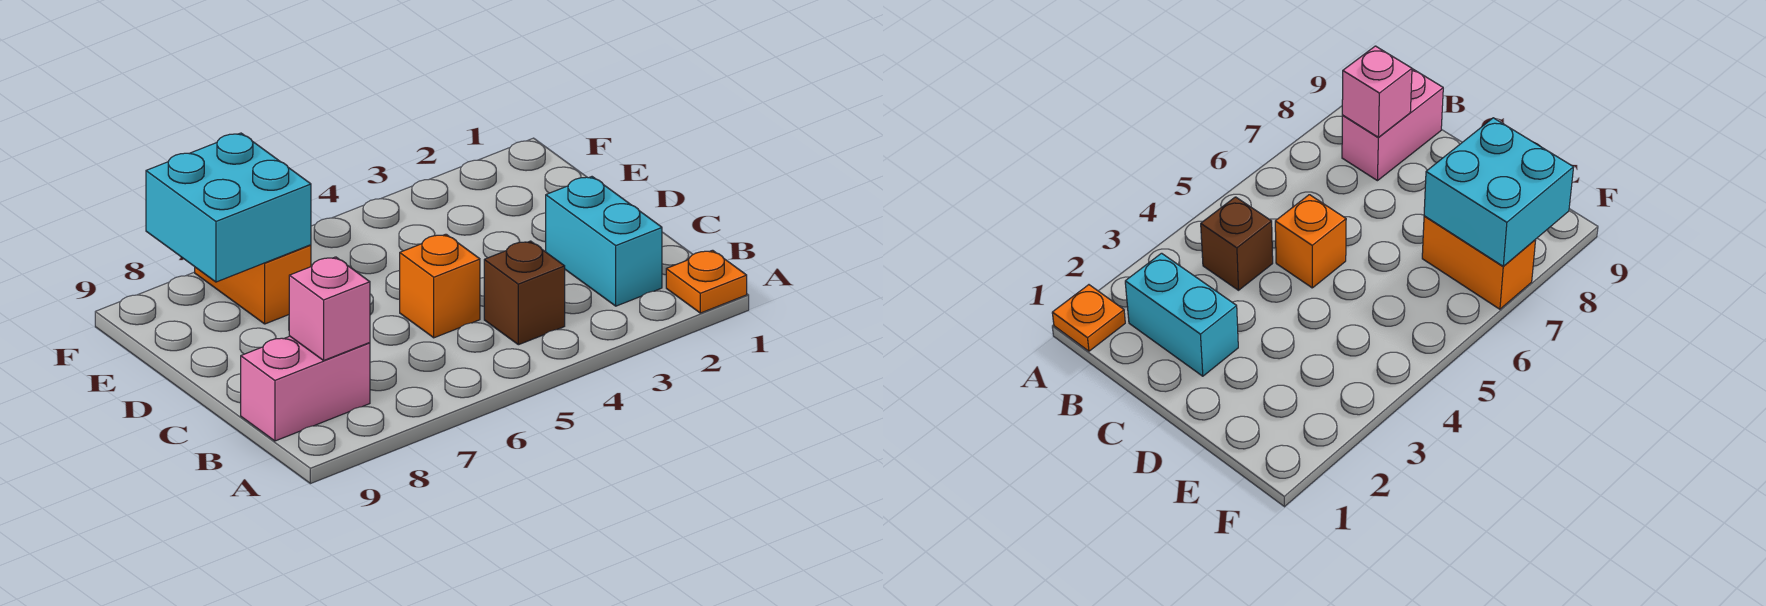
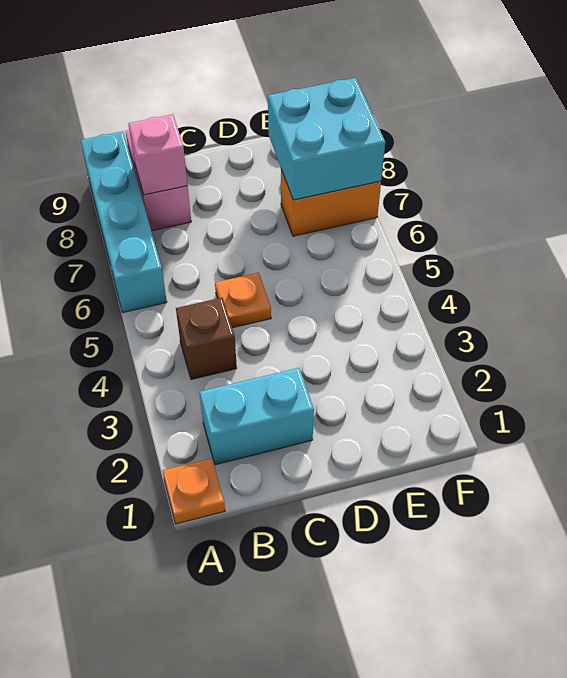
none -> cyan 1x4 brick [81,131,167,312]
orange 1x1 brick [400,234,480,338] -> orange 1x1 plate [215,273,271,328]

